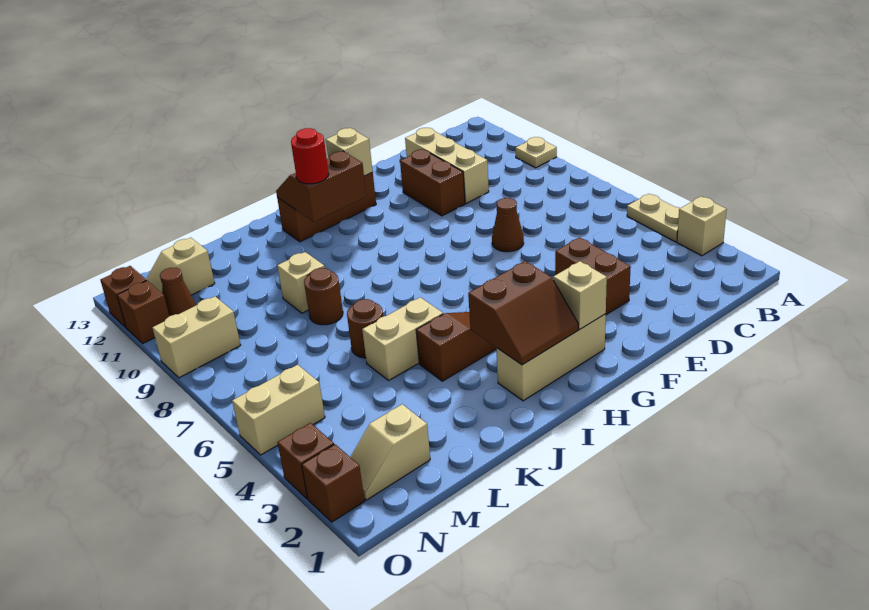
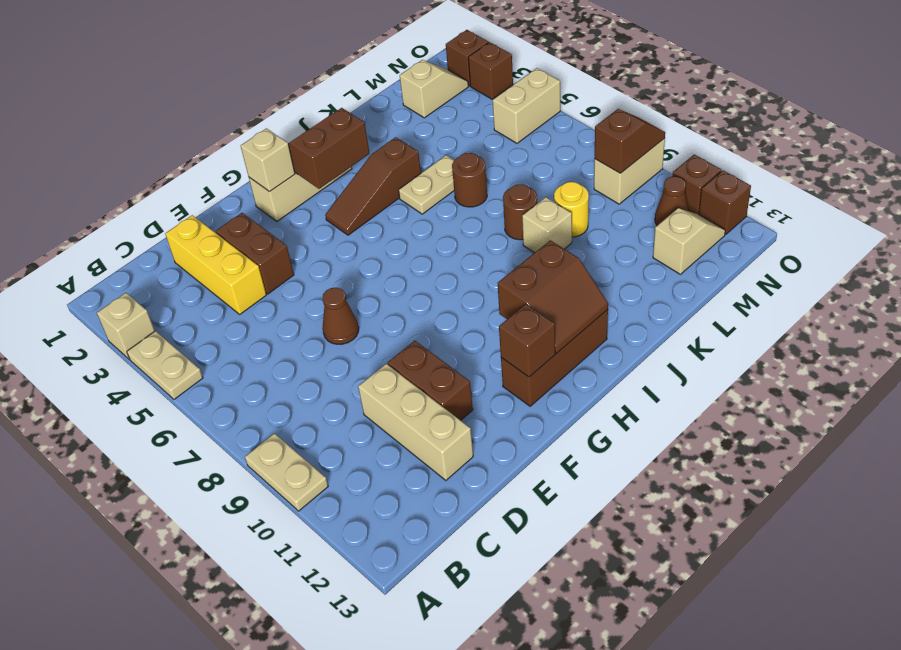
tan 1x1 plate [516,137,557,168] -> tan 1x2 plate [245,433,328,511]
none -> yellow 1x3 brick [165,215,266,314]
tan 1x1 brick [326,128,373,176] -> brown 1x1 brick [499,304,555,377]
red 1x1 round brick [291,128,329,184] -> none
tan 1x2 brick [362,297,443,380] -> tan 1x2 plate [399,155,454,214]
none -> yellow 1x1 round brick [554,182,589,237]
none -> brown 1x2 slope [595,109,665,173]

